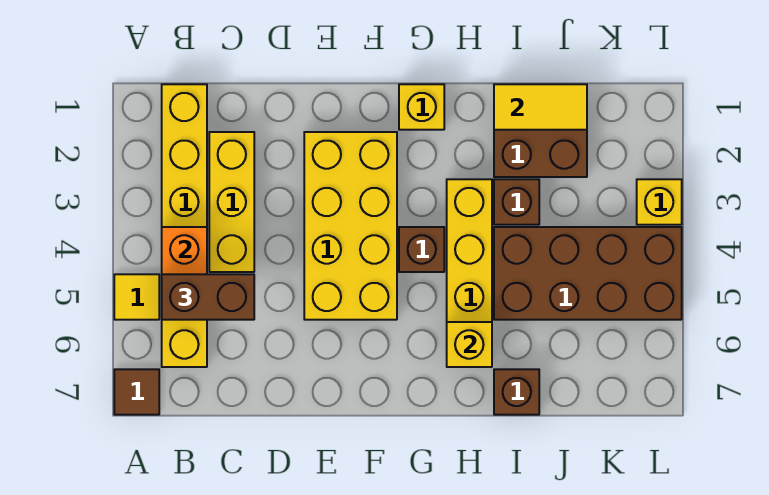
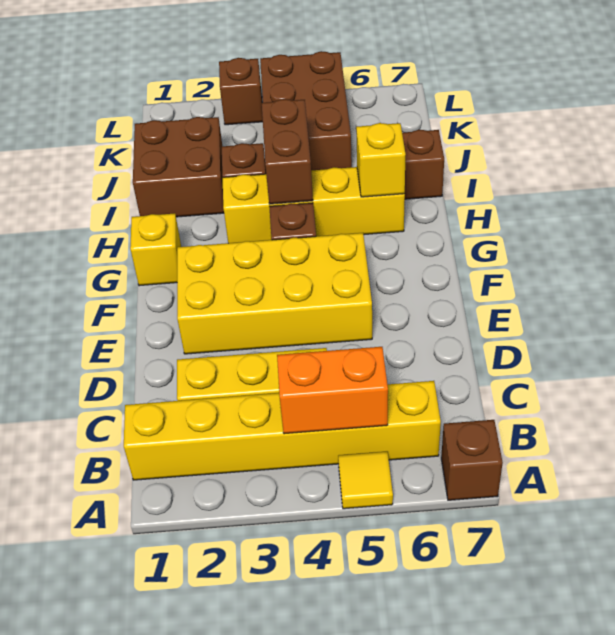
brown 1x1 tile [114,369,159,415] -> brown 1x1 brick [441,420,503,500]
brown 1x2 brick [162,274,254,320] -> brown 1x2 brick moved to [262,99,313,204]
yellow 1x2 tile [494,84,587,130] -> none
brown 2x4 brick [494,227,682,320] -> brown 2x3 brick [260,51,352,171]
yellow 1x1 brick [637,179,682,225] -> brown 1x1 brick [219,58,263,125]

